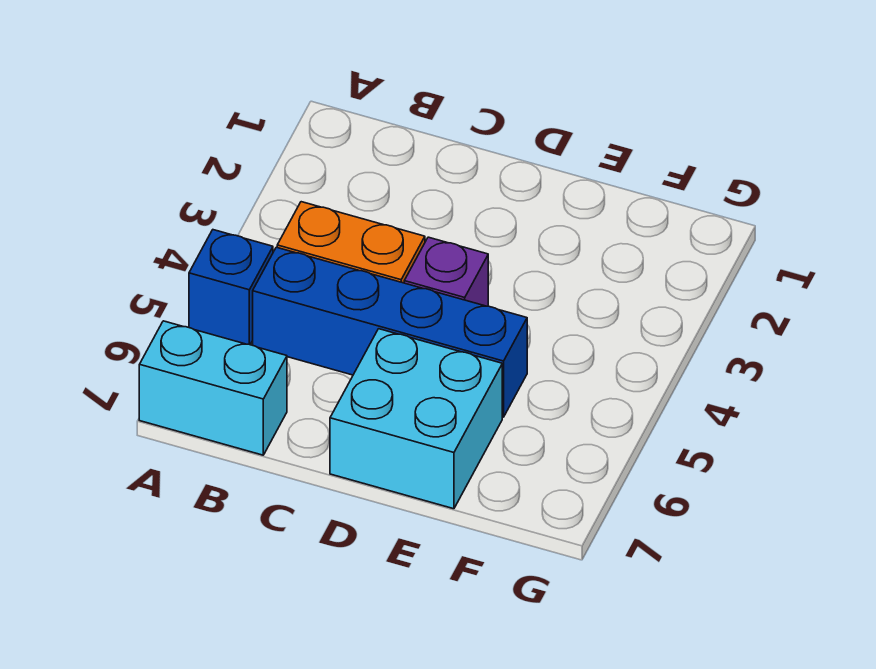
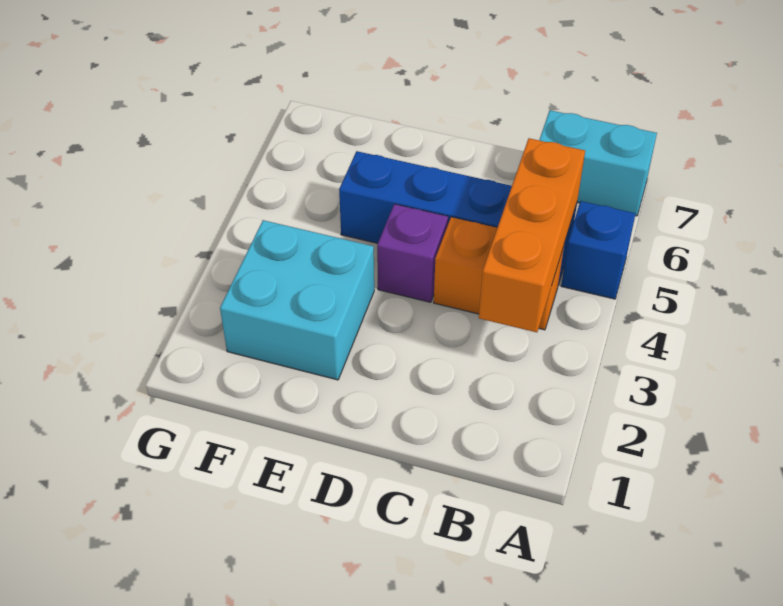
none -> orange 1x3 brick [479,138,585,332]
cyan 2x2 brick [330,329,502,509] -> cyan 2x2 brick moved to [220,220,374,380]

